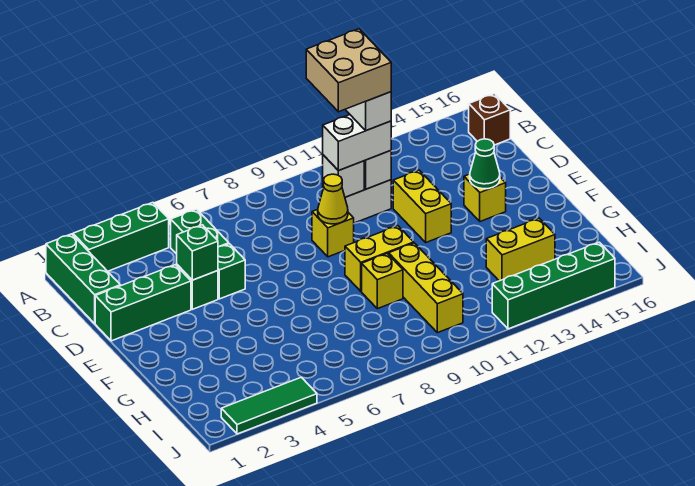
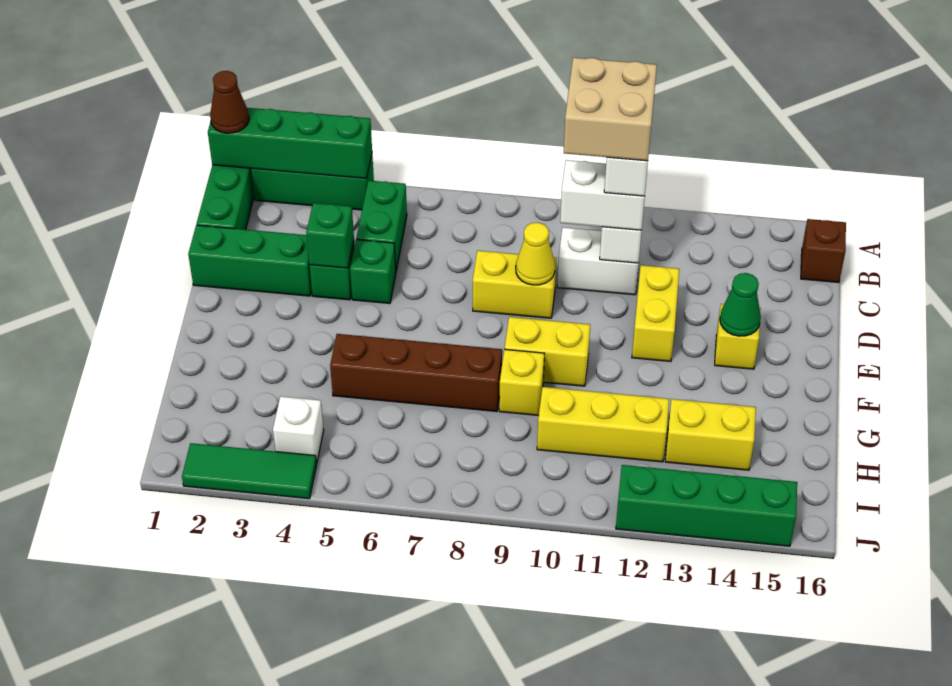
none -> green 1x4 brick [208,108,372,179]
none -> brown 1x1 cone [210,71,249,133]
white 1x1 brick [323,155,364,197] -> white 1x1 brick moved to [273,396,324,463]
yellow 1x1 brick [312,209,354,257] -> yellow 1x2 brick [473,251,557,318]
none -> brown 1x4 brick [330,334,502,412]
yellow 1x3 brick [389,243,463,333] -> yellow 1x3 brick turned to [537,387,669,462]

